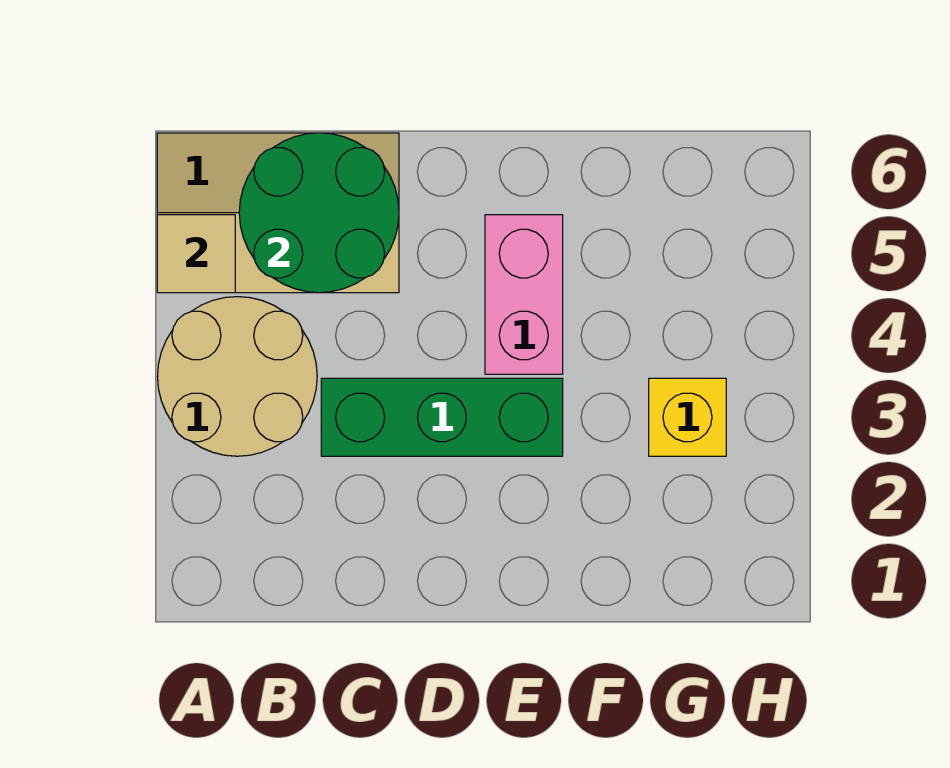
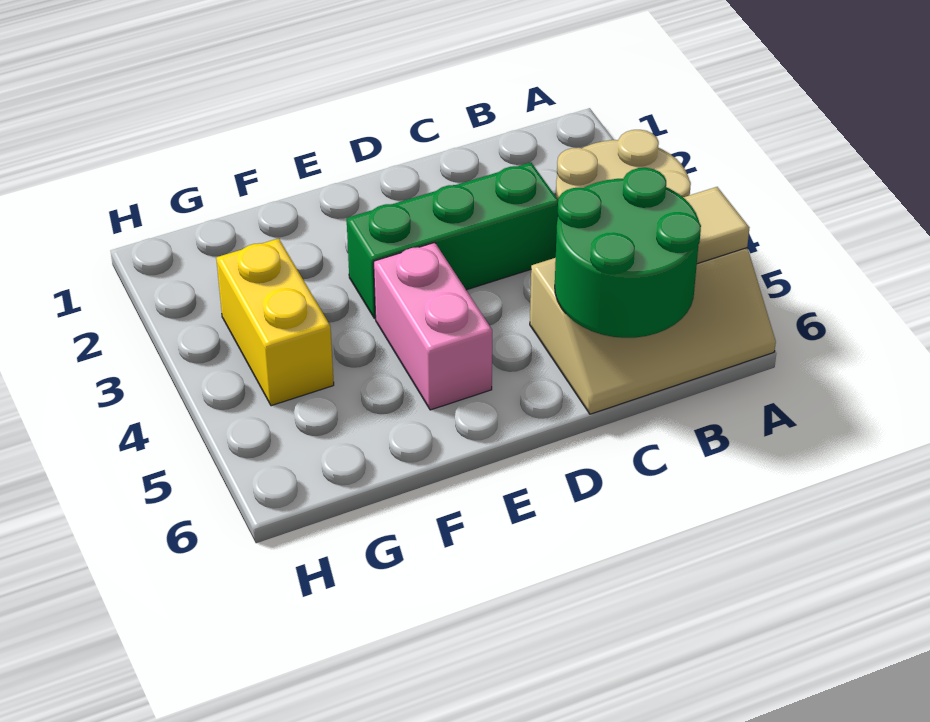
yellow 1x1 brick [649,378,726,456] -> yellow 1x2 brick [216,239,334,406]

